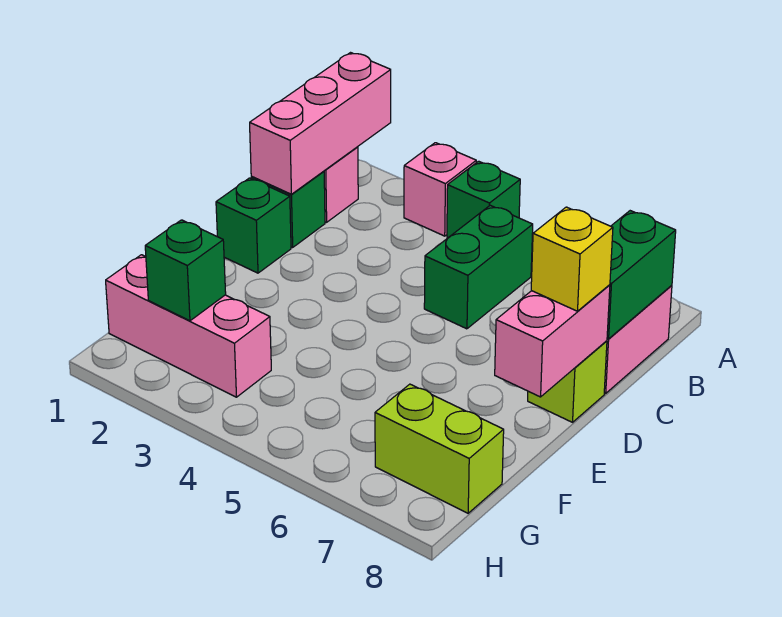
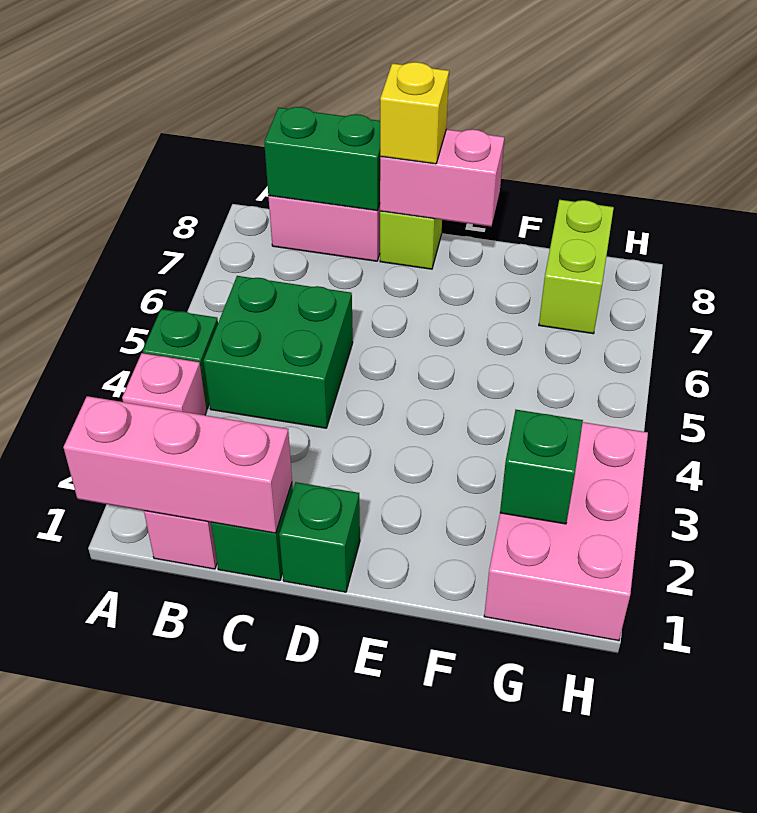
green 1x2 brick [424,205,533,329] -> green 2x2 brick [203,276,353,428]
pink 1x3 brick [106,255,271,397] -> pink 2x3 brick [484,422,648,641]

